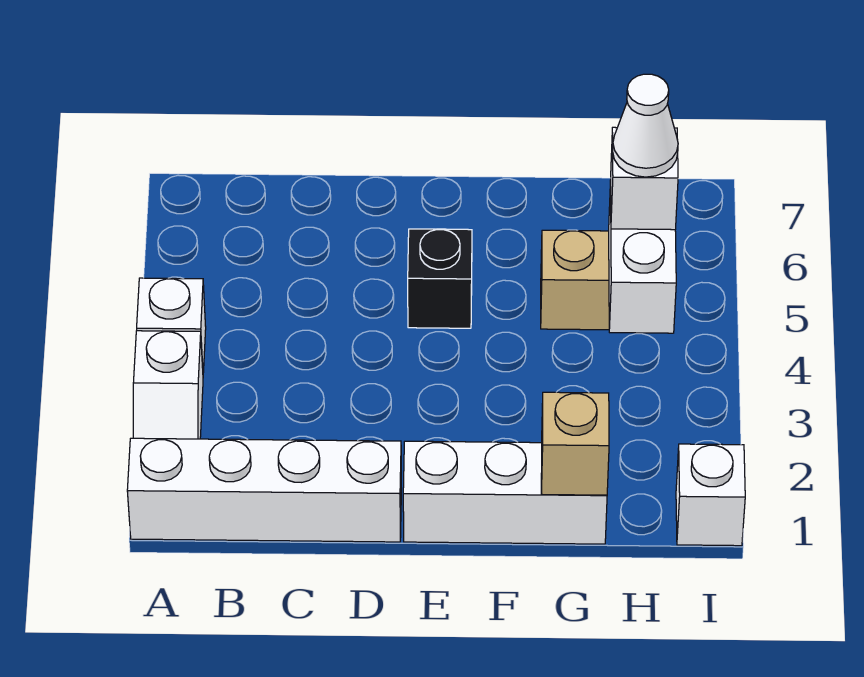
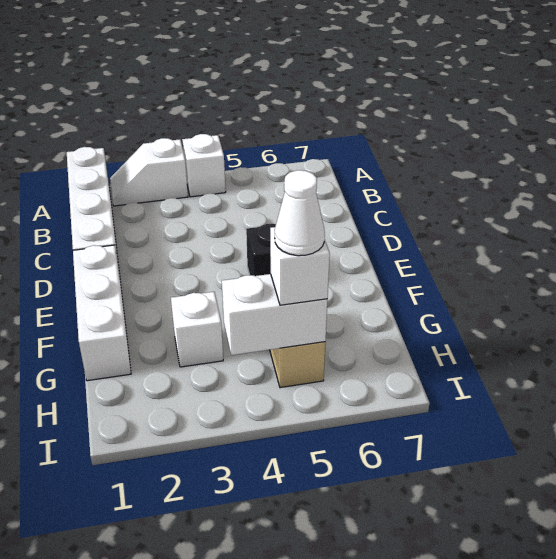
tan 1x1 brick [541,392,609,495] -> none
white 1x1 brick [676,444,745,546] -> white 1x1 brick moved to [171,292,223,367]

